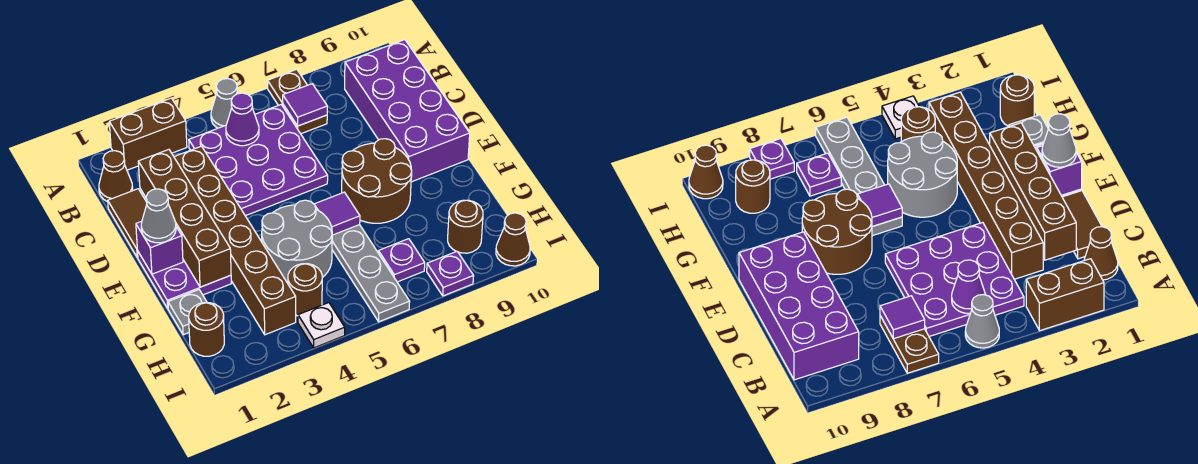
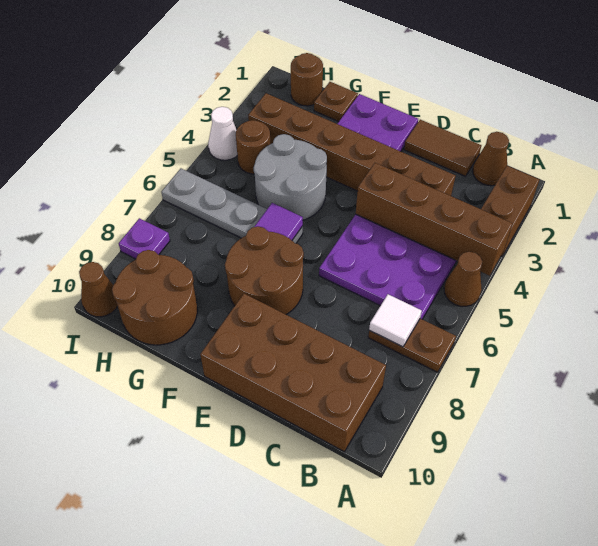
grey 1x1 cone [211,78,237,128] -> brown 1x1 cone [444,252,482,306]
purple 1x1 cone [226,93,259,146] -> none
purple 1x1 tile [283,84,327,126] -> white 1x1 tile [369,294,422,347]
purple 2x4 brick [345,40,470,182] -> brown 2x4 brick [200,294,386,452]
brown 1x4 brick [138,150,231,287] -> brown 1x4 brick moved to [356,163,513,276]
purple 1x1 brick [136,221,183,274] -> none
grey 1x1 cone [141,189,176,243] -> none
grey 1x1 plate [168,290,207,335] -> brown 1x1 plate [314,82,358,122]
purple 1x1 plate [378,239,425,282] -> none
brown 1x1 round brick [448,200,483,253] -> brown 2x2 round brick [112,250,197,345]
white 1x1 plate [298,303,345,348] -> white 1x1 cone [208,107,237,160]

